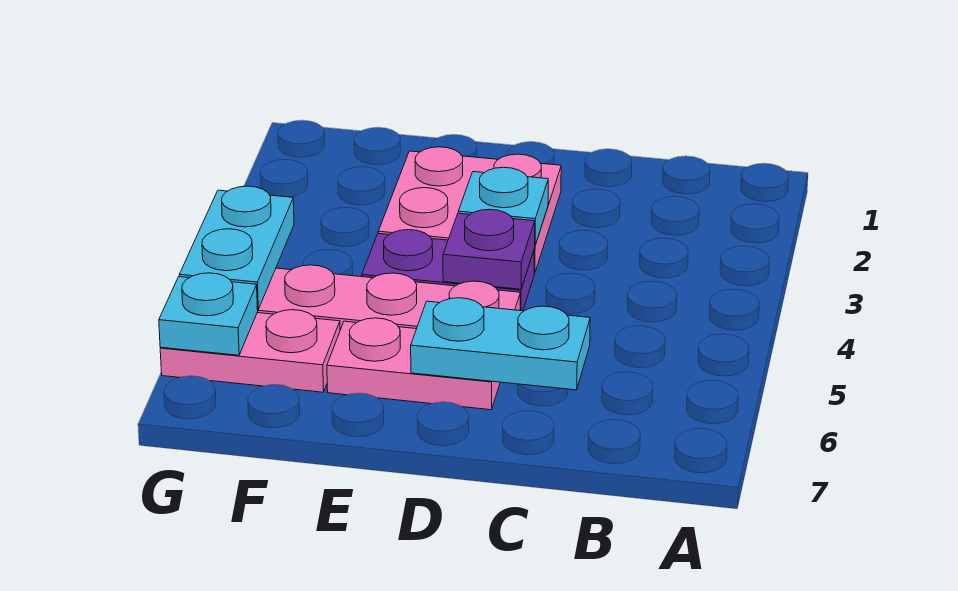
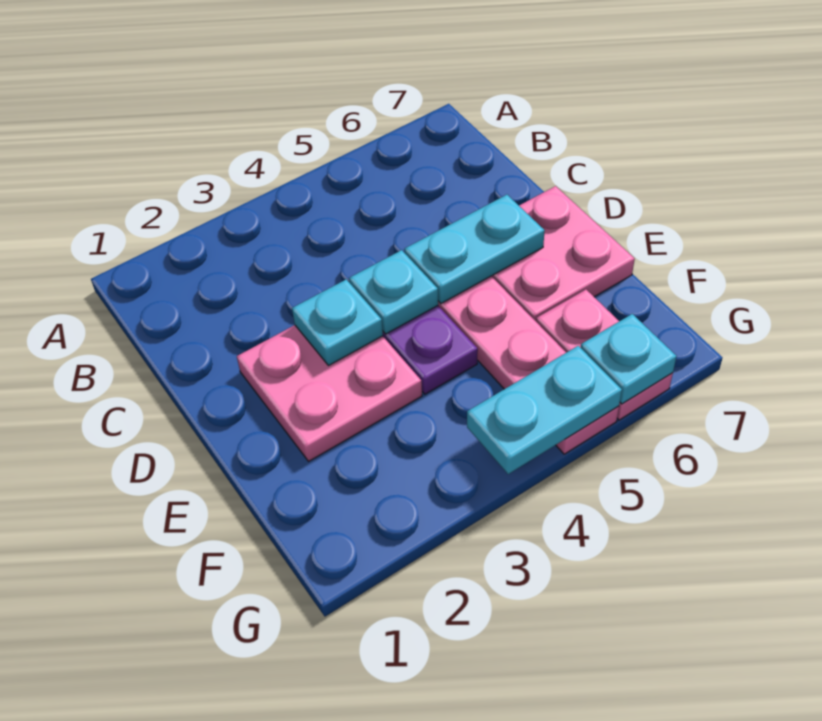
cyan 1x2 plate [411,298,590,390] -> cyan 1x2 plate turned to [404,195,545,304]
purple 1x1 plate [443,209,535,289] -> cyan 1x1 plate [349,250,438,334]
pink 1x2 plate [327,318,500,410] -> pink 2x2 plate [492,186,635,321]

